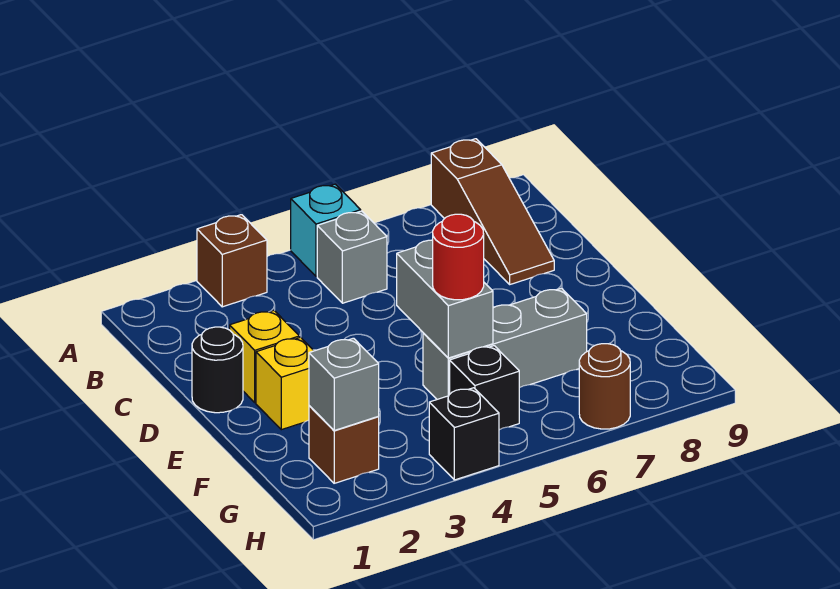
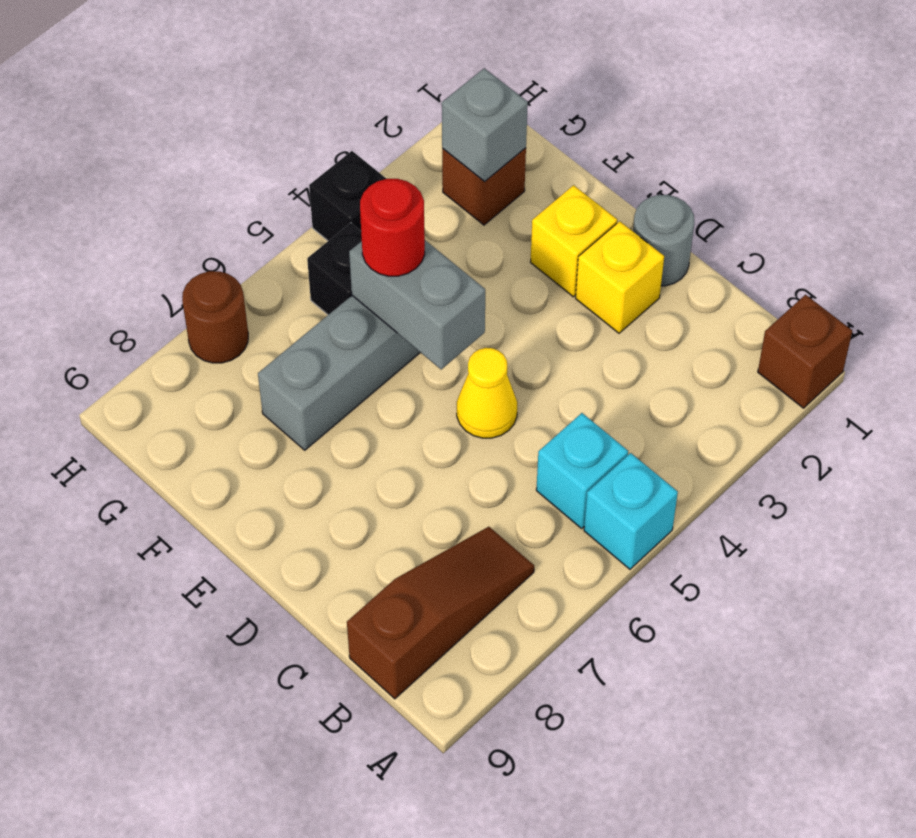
brown 1x1 brick [197,215,267,307] -> brown 1x1 brick moved to [758,295,852,408]
brown 1x3 slope [431,139,554,284] -> brown 1x3 slope turned to [347,527,534,699]
grey 1x1 brick [317,211,387,303] -> cyan 1x1 brick [536,413,628,528]
black 1x1 round brick [192,327,243,413] -> grey 1x1 round brick [633,195,694,286]
none -> yellow 1x1 cone [457,348,517,438]

